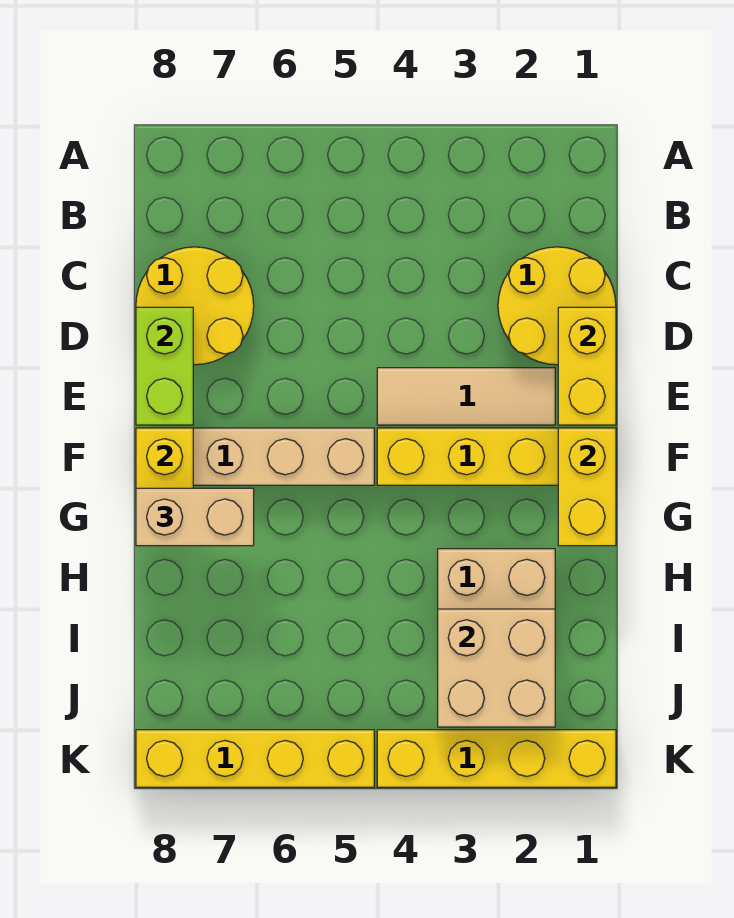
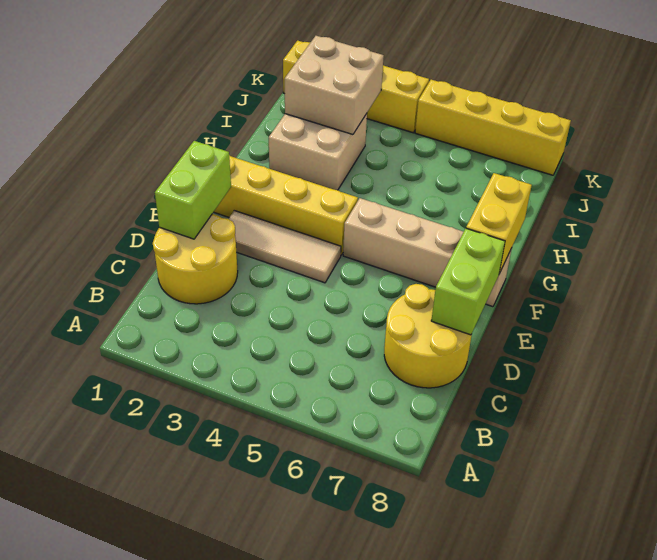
yellow 1x2 brick [558,307,616,425] -> lime 1x2 brick [155,141,231,239]
yellow 1x2 brick [558,428,616,546] -> none
tan 1x2 brick [136,488,254,546] -> none

